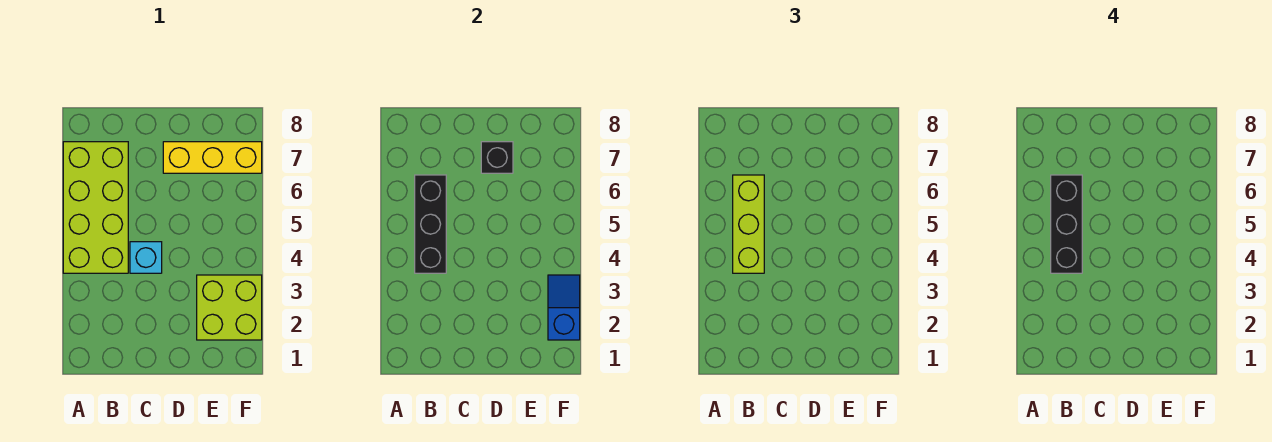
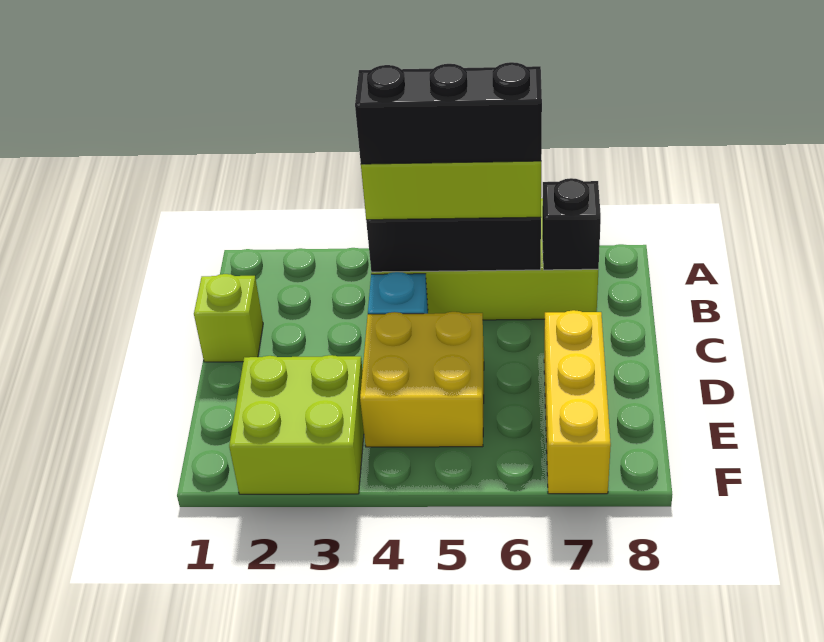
none -> lime 1x1 brick [194,274,263,362]
none -> yellow 2x2 brick [360,312,484,447]
black 1x1 brick [481,142,513,173] -> black 1x1 brick moved to [542,178,601,270]
blue 1x2 slope [548,275,580,340] -> none

